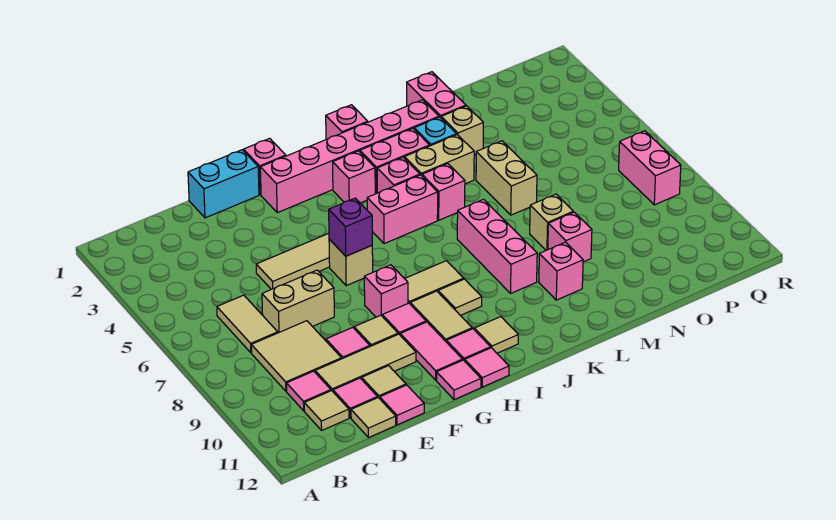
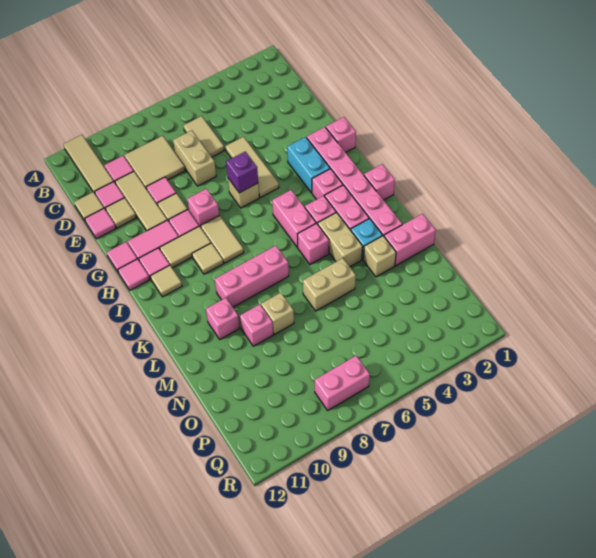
tan 1x2 tile [217,295,278,353] -> tan 1x2 tile turned to [183,116,224,157]
tan 1x1 tile [304,391,349,430] -> tan 1x3 tile [63,135,114,193]
cyan 1x2 brick [188,150,259,218] -> cyan 1x2 brick moved to [287,137,330,193]

